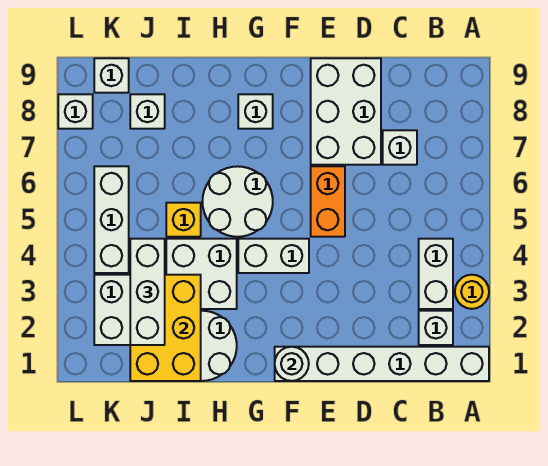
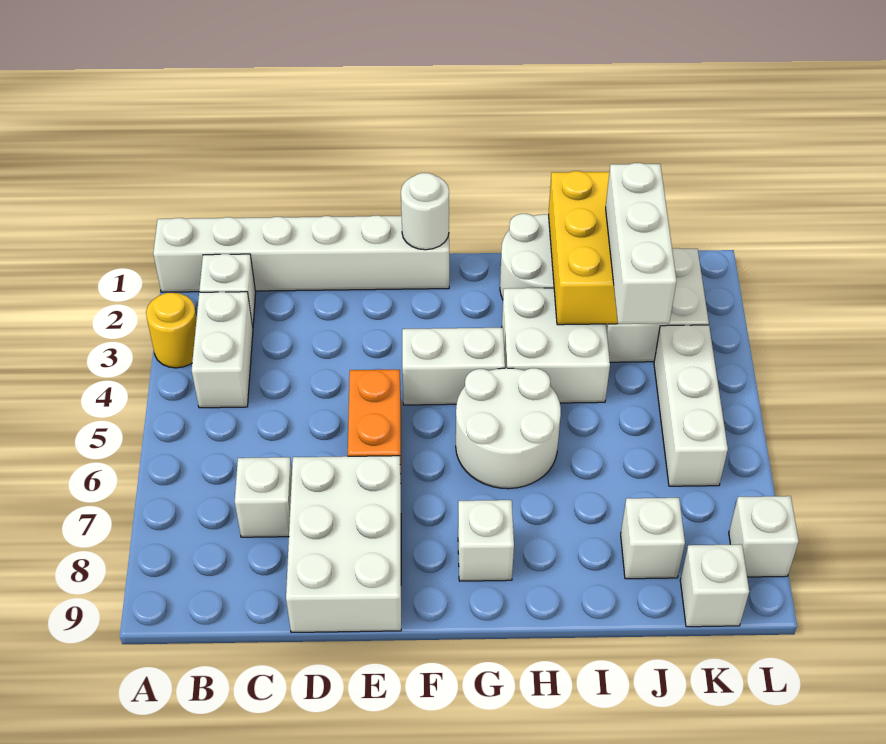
yellow 1x1 brick [166,203,201,237] -> none

